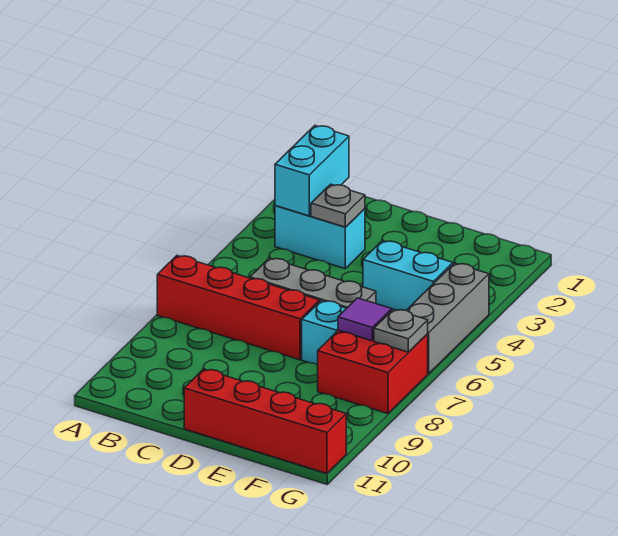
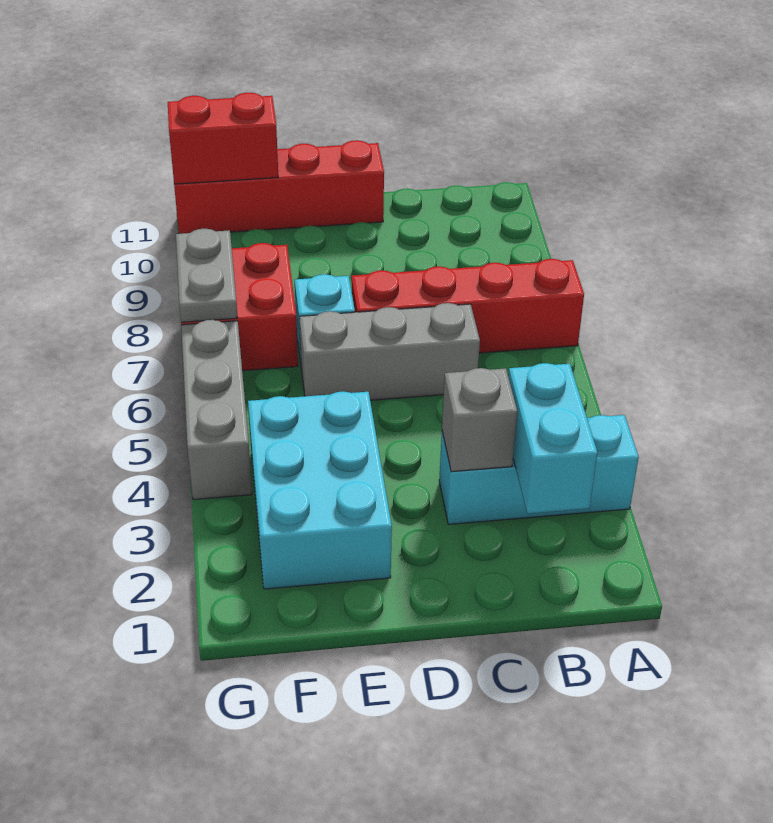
cyan 1x2 brick [275,206,365,268] -> cyan 1x3 brick [439,415,639,524]
grey 1x1 plate [311,184,365,227] -> grey 1x1 brick [442,368,517,472]
cyan 1x2 brick [363,241,453,310] -> cyan 2x3 brick [248,391,392,589]
purple 1x1 tile [338,298,392,341] -> none
none -> red 1x2 brick [168,93,278,184]
grey 1x1 plate [374,309,428,352] -> grey 1x2 plate [176,229,237,322]

